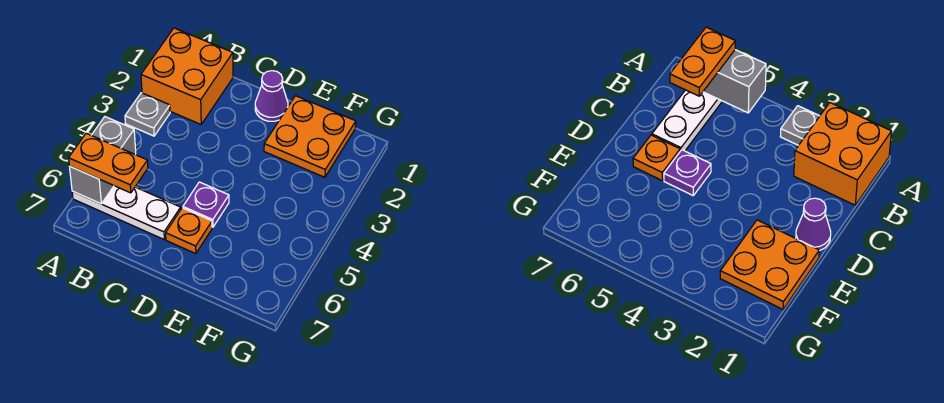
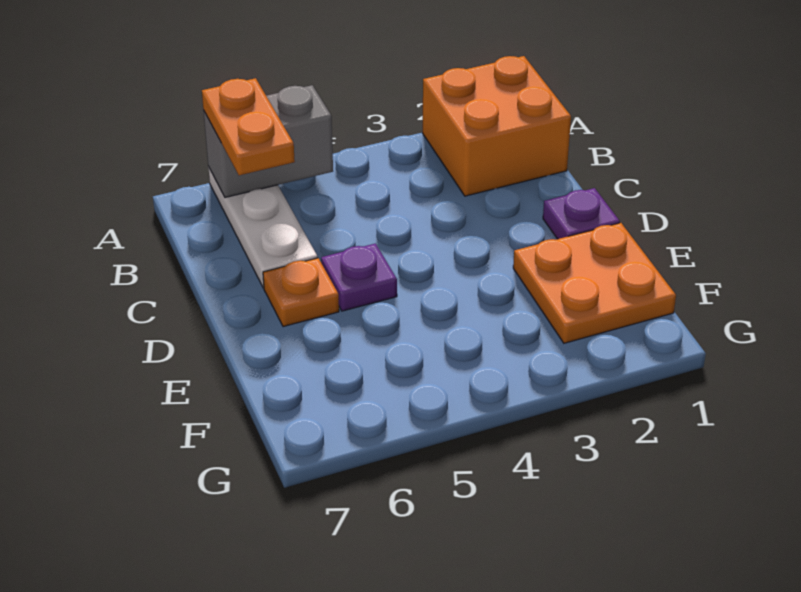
grey 1x1 plate [125,93,170,136] -> none
purple 1x1 cone [255,71,288,121] -> purple 1x1 plate [543,188,620,239]

